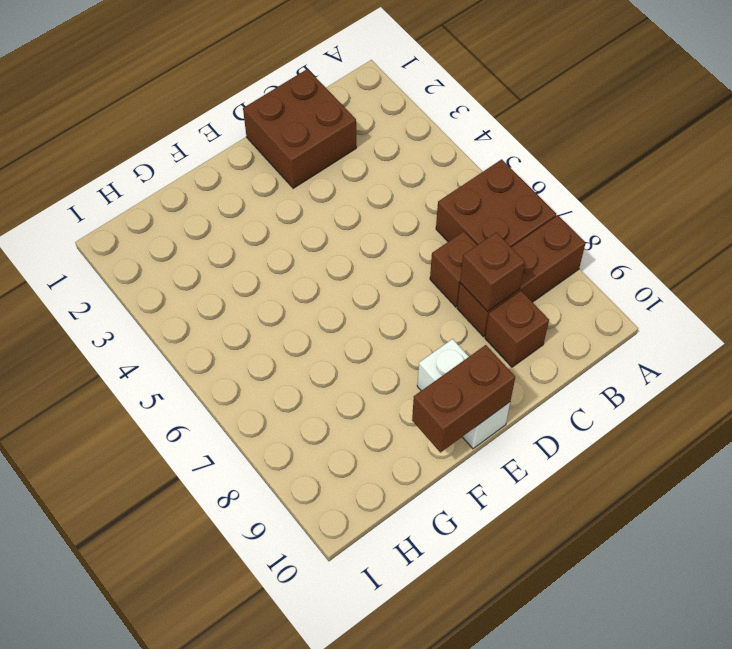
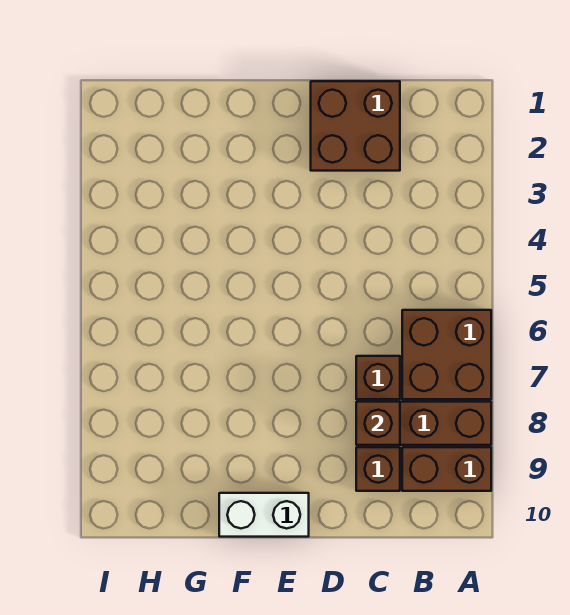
white 1x2 brick [417,339,510,449] -> white 1x2 brick turned to [219,493,309,537]
brown 1x2 brick [412,345,515,452] -> brown 1x2 brick moved to [402,447,491,491]

